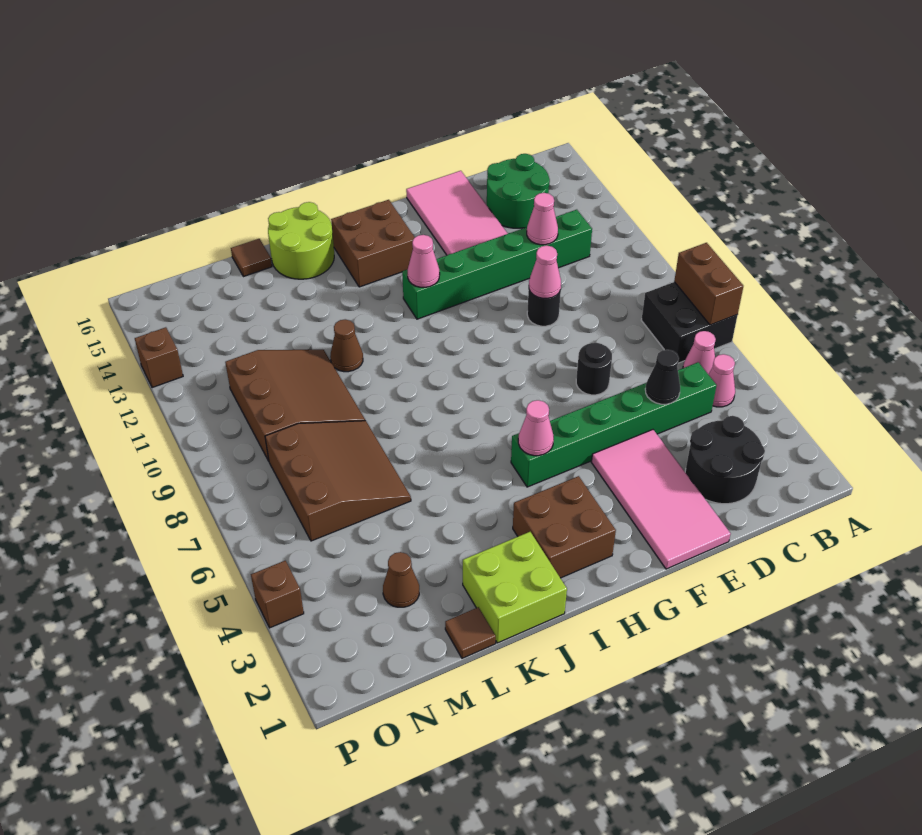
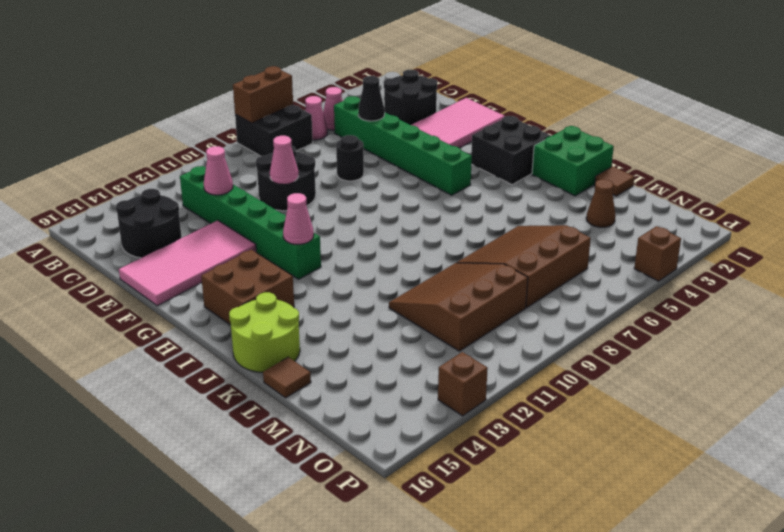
green 2x2 round brick [487,154,550,228] -> black 2x2 round brick [116,189,182,258]
black 1x1 round brick [527,290,561,326] -> black 2x2 round brick [256,146,316,211]
brown 2x2 brick [513,476,616,578] -> black 2x2 brick [471,116,550,185]
pink 1x1 cone [518,400,554,456] -> none
lime 2x2 brick [463,532,567,643] -> green 2x2 brick [532,126,614,196]
brown 1x1 cone [330,319,363,372] -> none

